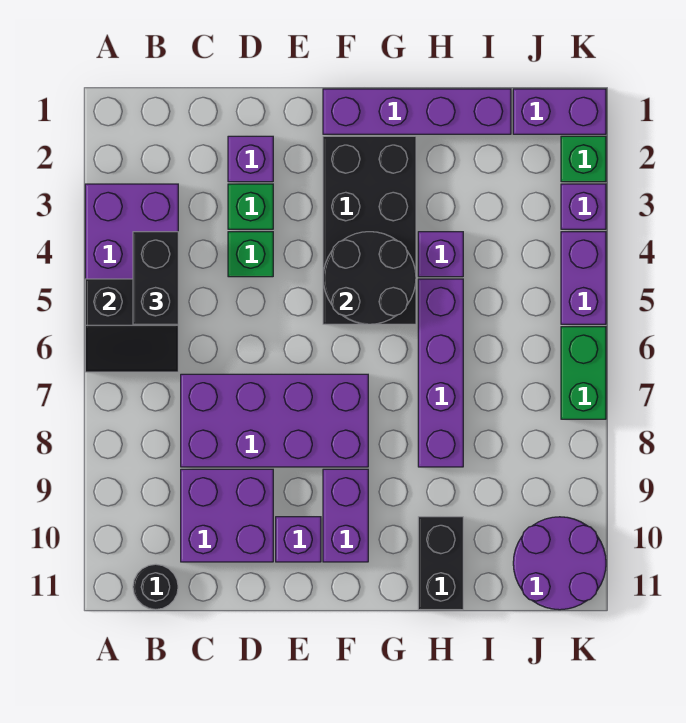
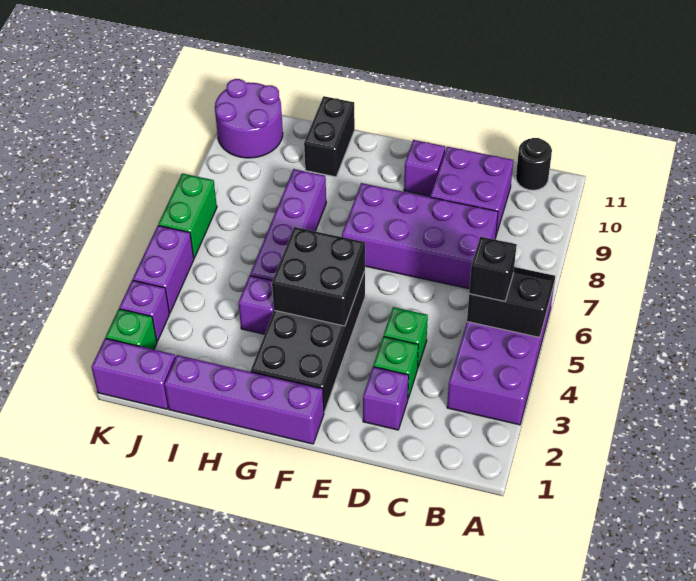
black 1x2 brick [133,232,178,324] -> black 1x1 brick [469,237,517,301]
black 2x2 round brick [323,232,416,324] -> black 2x2 brick [272,227,365,326]
purple 1x2 brick [323,469,368,562] -> none

